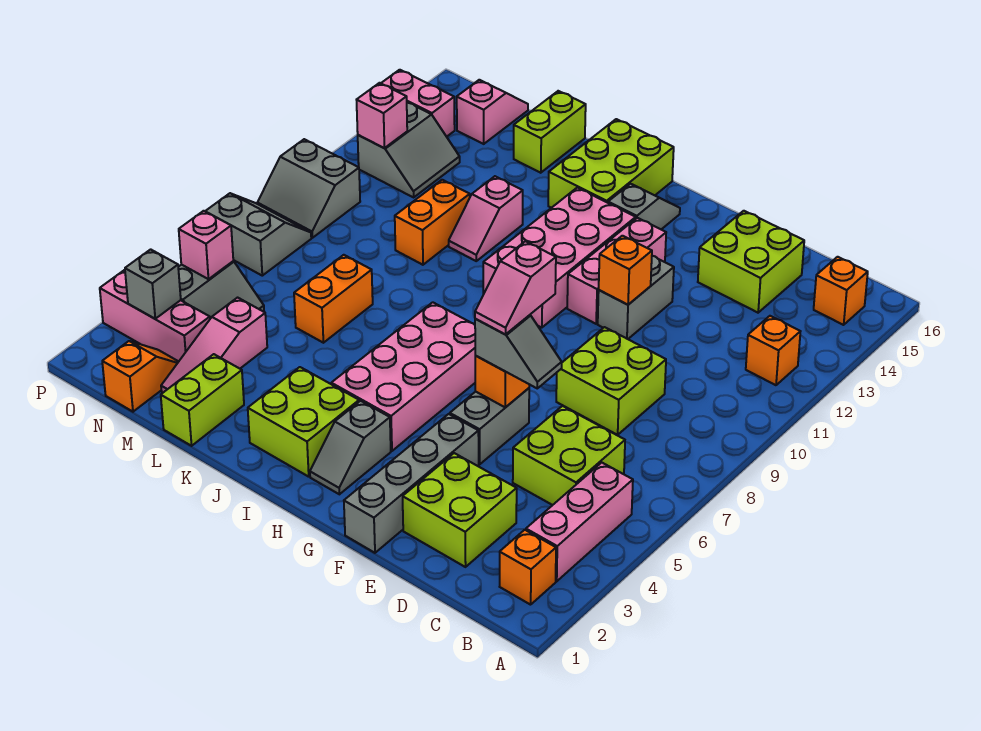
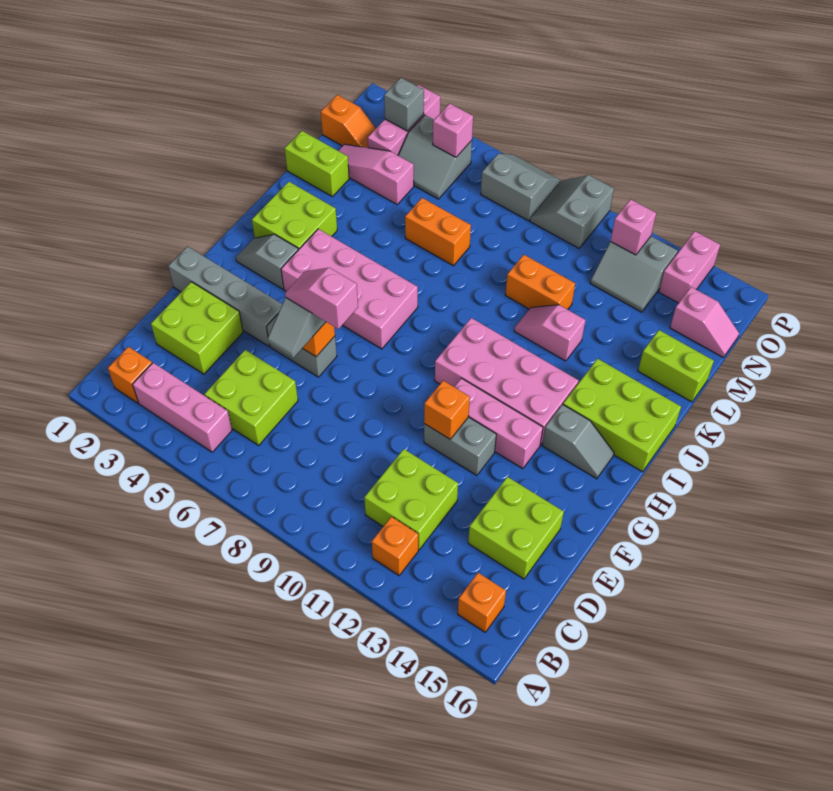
lime 2x2 brick [556,327,666,435] -> lime 2x2 brick moved to [364,449,458,550]
grey 2x2 slope [205,193,311,276] -> grey 2x2 slope turned to [481,154,560,221]

